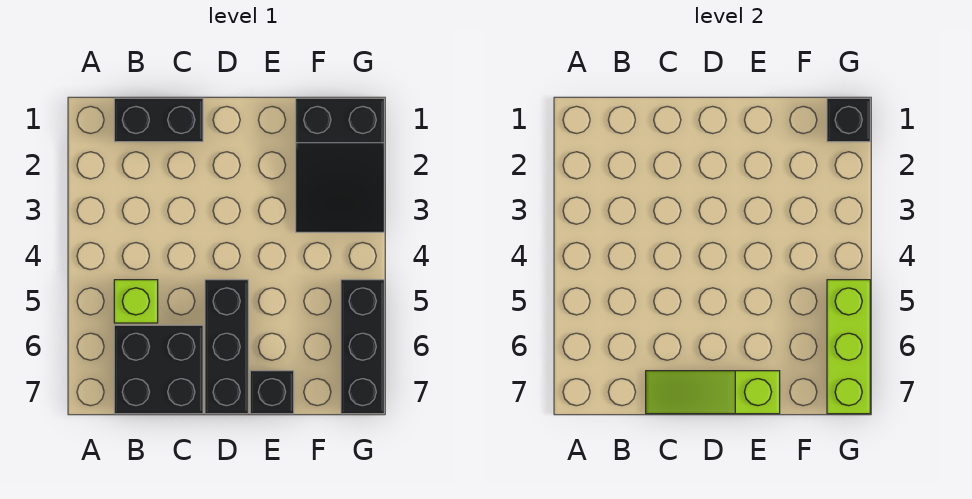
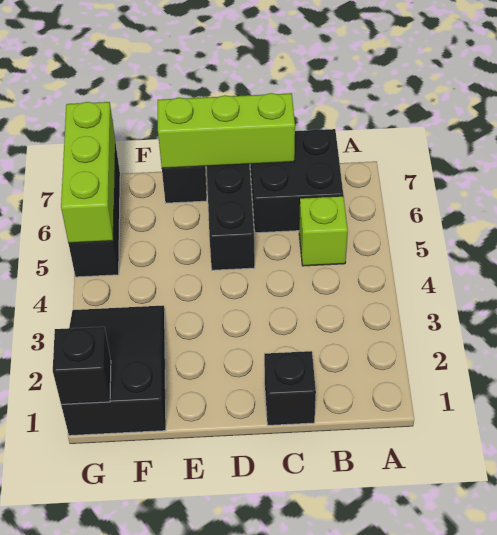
black 1x2 brick [114,98,203,142] -> black 1x1 brick [264,351,316,425]
lime 1x3 slope [646,371,780,414] -> lime 1x3 brick [158,93,295,168]

